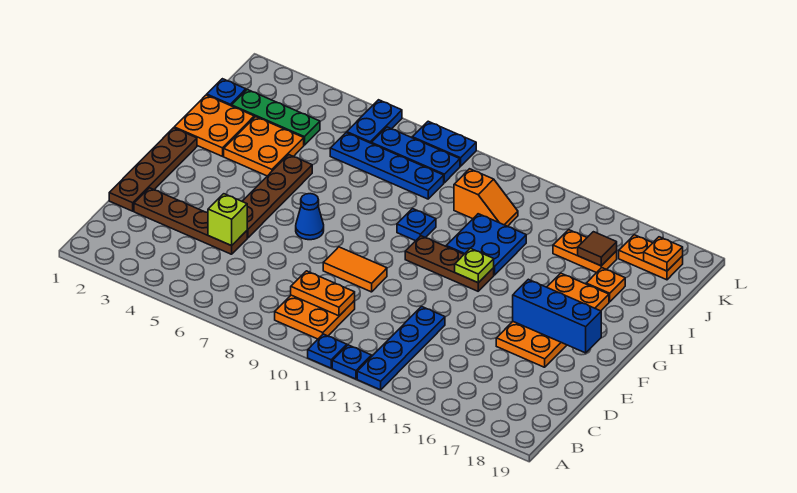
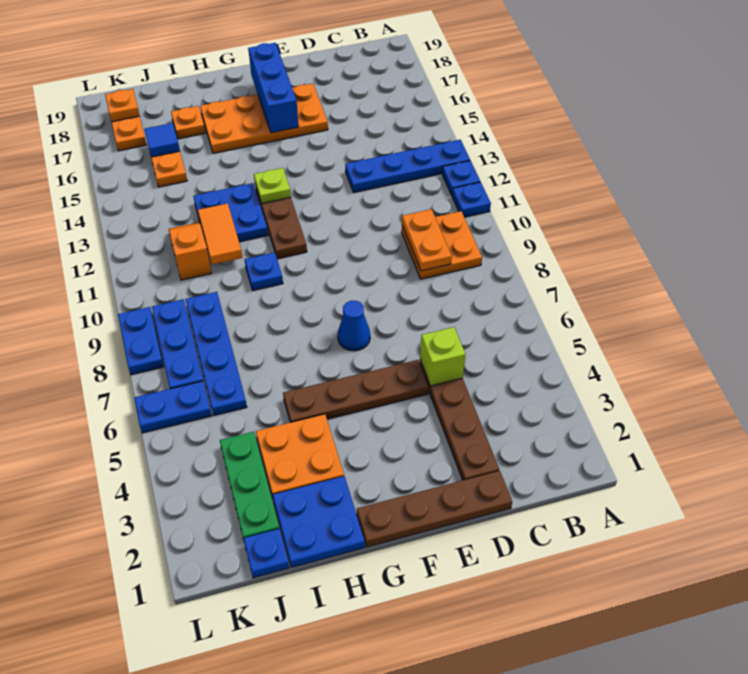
orange 1x2 tile [323,247,387,292] -> orange 1x2 tile moved to [198,203,242,265]
orange 2x2 plate [174,95,254,156] -> blue 2x2 plate [273,476,365,568]
brown 1x1 tile [578,232,617,266] -> blue 1x1 tile [145,123,180,157]

